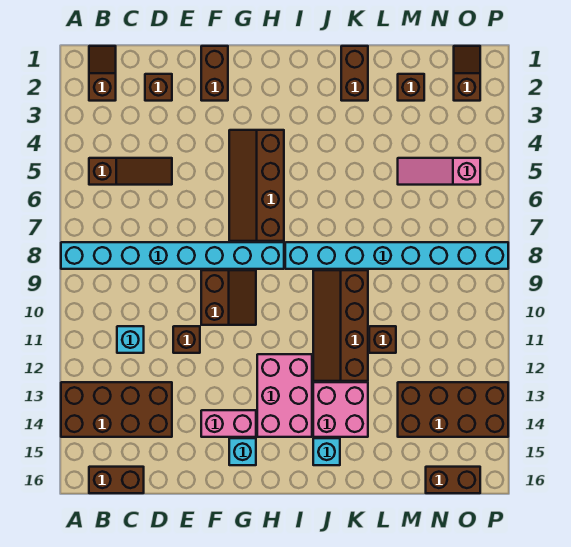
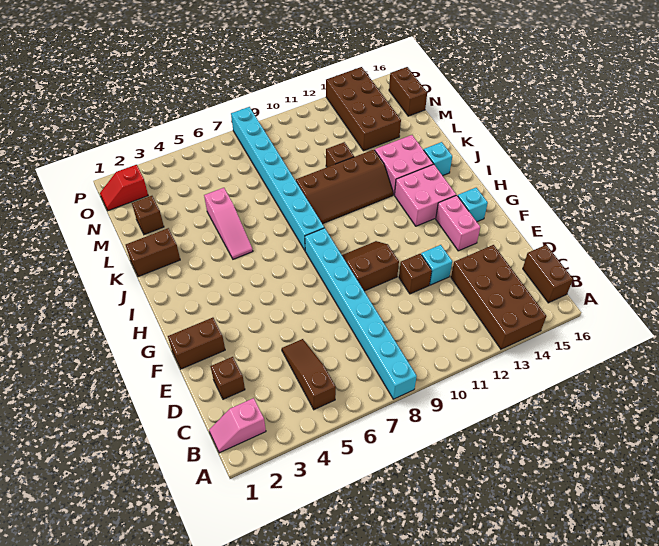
brown 1x2 slope [89,46,116,101] -> pink 1x2 slope [209,398,266,453]
cyan 1x1 brick [117,326,144,353] -> cyan 1x1 brick moved to [421,245,452,285]
brown 2x4 slope [229,130,284,241] -> none
pink 2x3 brick [257,354,312,437] -> pink 2x2 brick [395,164,456,226]
pink 1x3 slope [398,158,480,185] -> pink 1x3 slope moved to [204,188,253,259]
brown 1x2 slope [454,46,480,101] -> red 1x2 slope [100,165,148,211]

